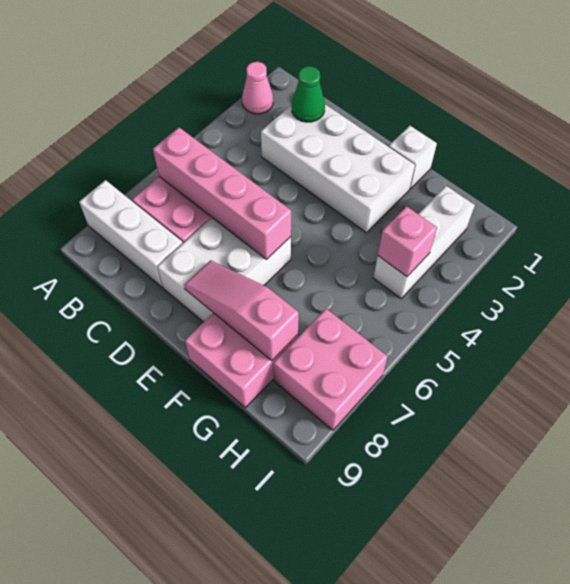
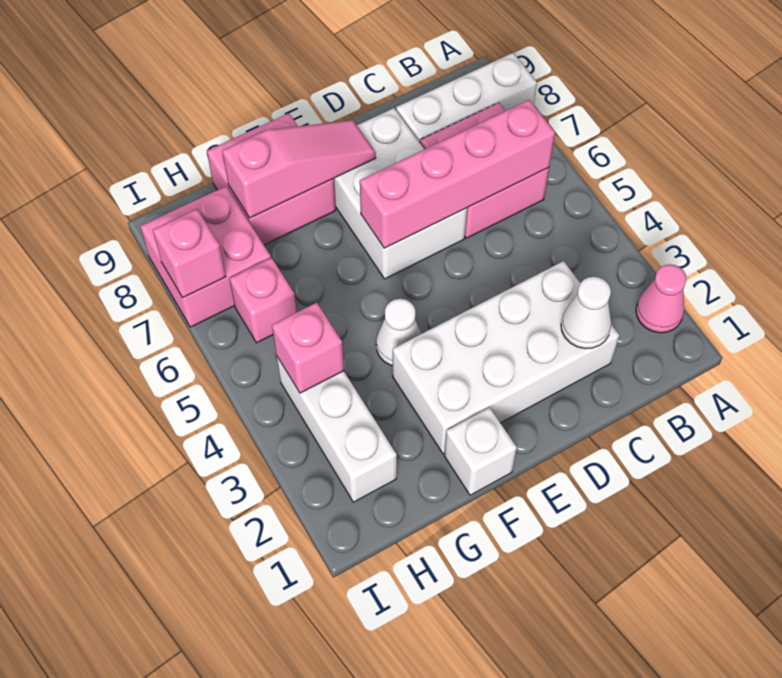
green 1x1 cone [292,66,325,122] -> white 1x1 cone [561,277,611,349]
none -> white 1x1 cone [376,299,421,366]
none -> pink 1x1 brick [229,258,297,343]
none -> pink 1x1 brick [153,209,226,298]

